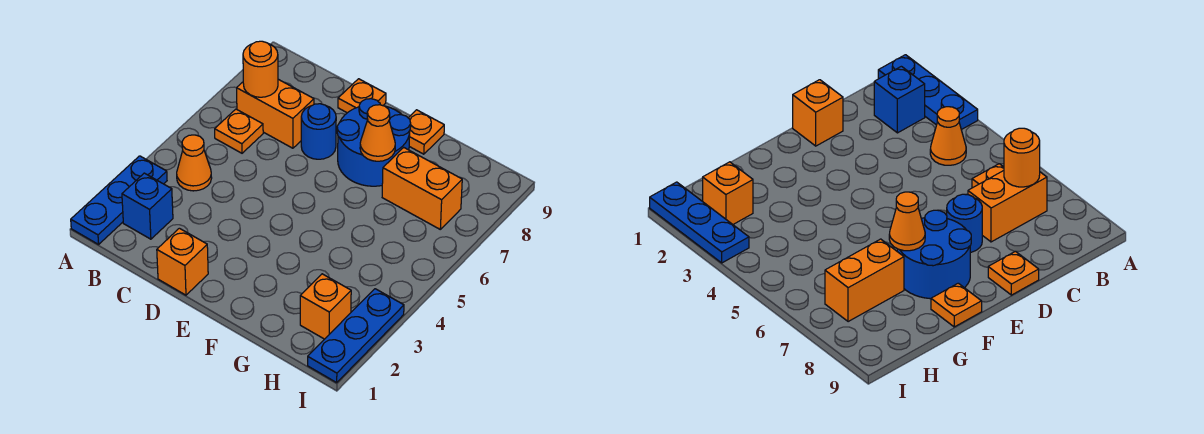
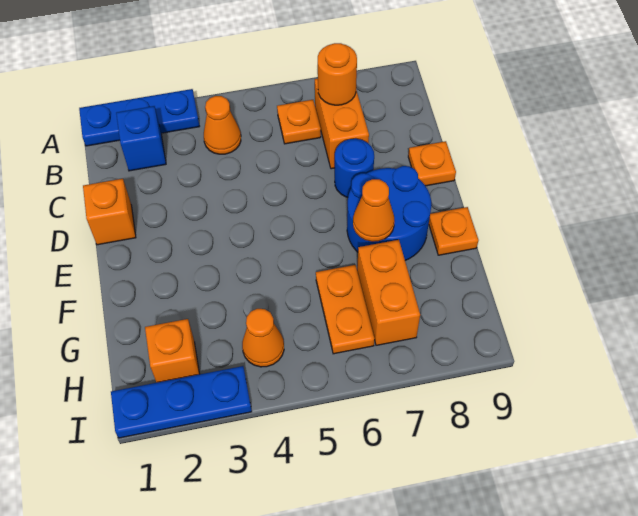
none -> orange 1x2 plate [316,265,374,354]
none -> orange 1x1 cone [242,309,284,367]

